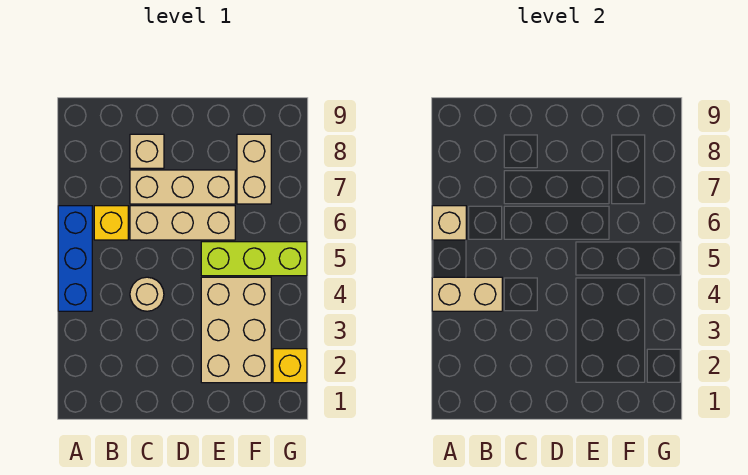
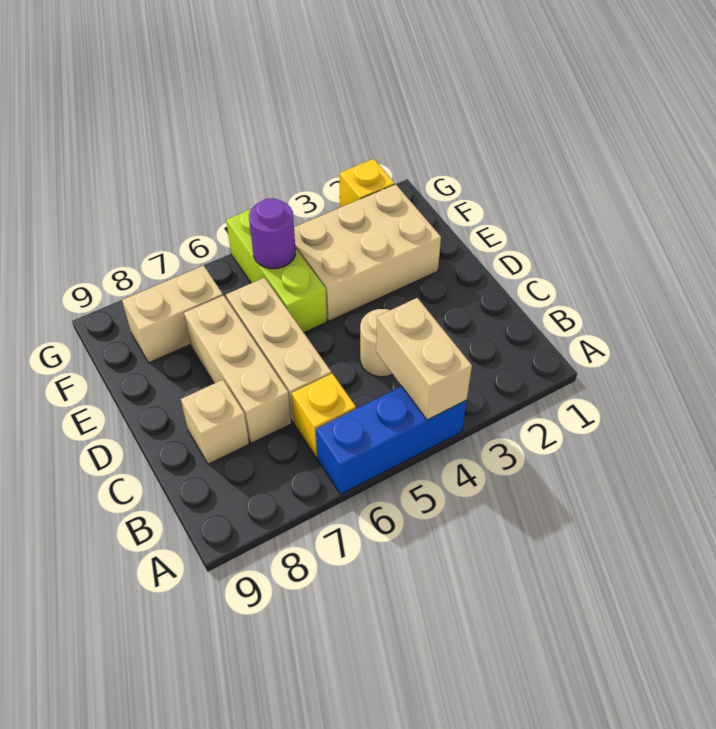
tan 1x1 brick [432,206,466,240] -> none
none -> purple 1x1 round brick [249,198,296,269]

